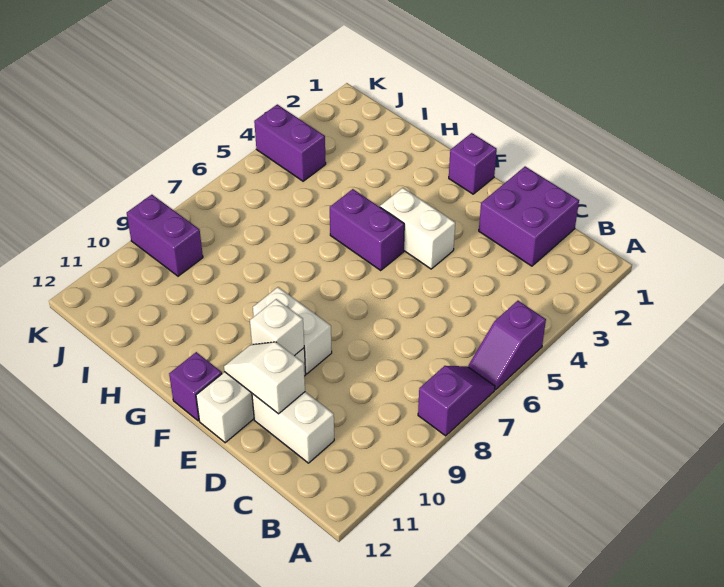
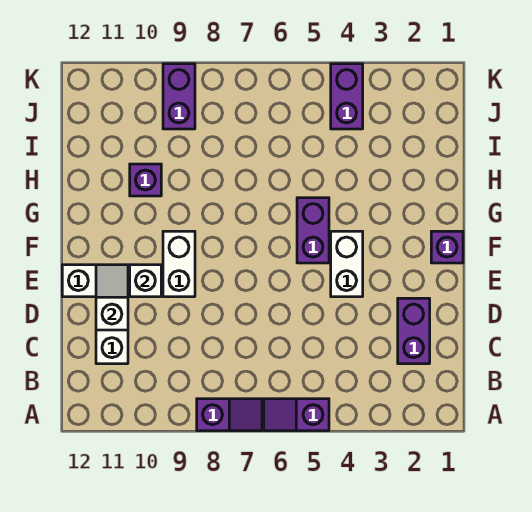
purple 2x2 brick [479,166,579,266] -> purple 1x2 brick [398,298,430,364]
purple 1x1 brick [169,352,222,421] -> purple 1x1 brick moved to [130,164,161,196]

